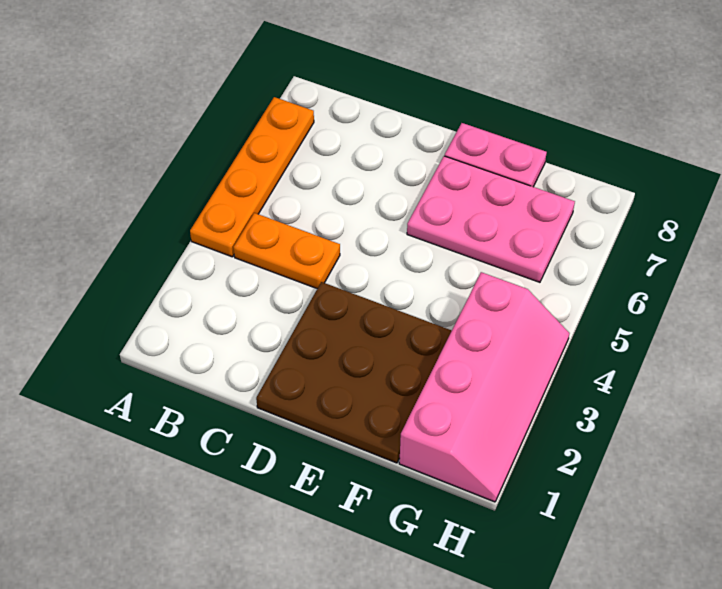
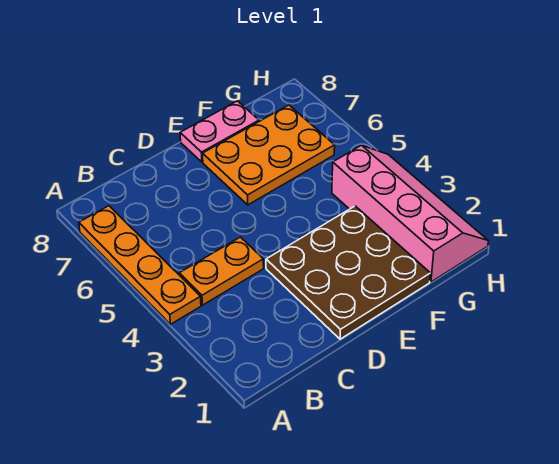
pink 2x3 plate [407,156,575,282] -> orange 2x3 plate [203,105,335,205]

